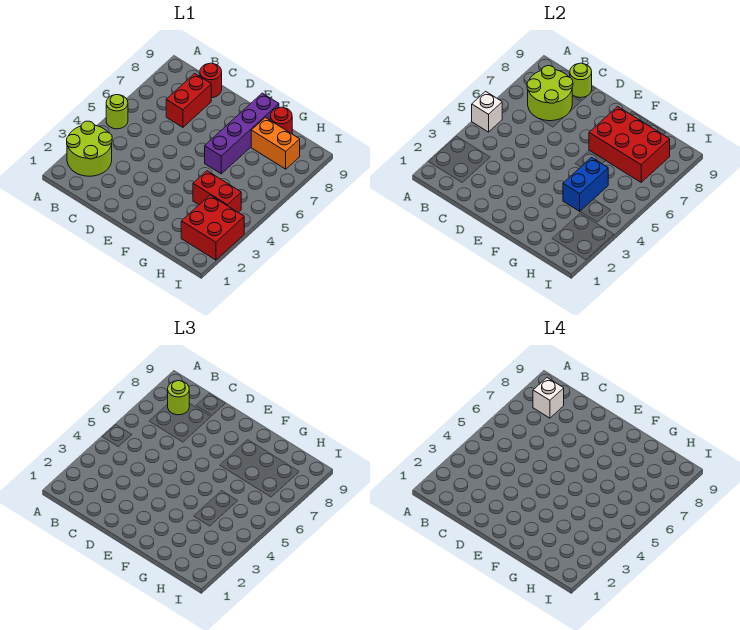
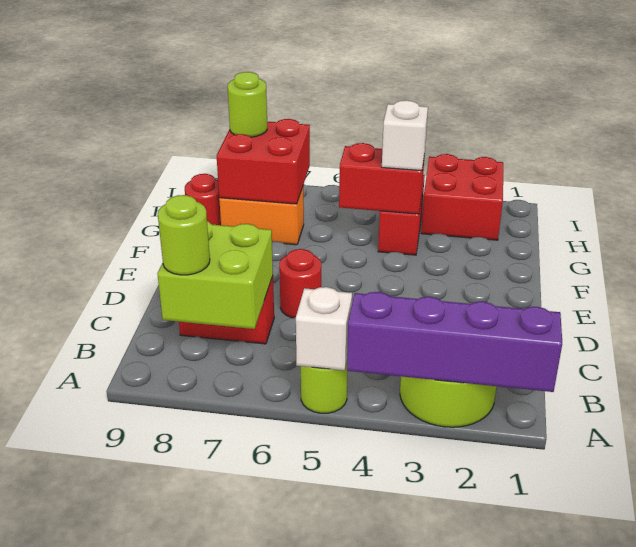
lime 2x2 round brick [527,66,573,121] -> lime 2x2 brick [157,221,273,329]
white 1x1 brick [533,378,564,418] -> white 1x1 brick moved to [382,100,428,171]
red 1x1 round brick [200,63,222,98] -> red 1x1 round brick moved to [279,249,321,318]
lime 1x1 round brick [570,63,592,98] -> lime 1x1 round brick moved to [227,72,267,137]
purple 1x4 brick [205,93,279,174] -> purple 1x4 brick moved to [347,292,562,392]
red 2x3 brick [589,107,670,182] -> red 2x2 brick [217,119,310,204]
blue 1x2 brick [563,158,608,211] -> red 1x2 brick [339,143,425,214]
orange 1x2 brick [251,118,300,169] -> orange 1x2 brick turned to [219,187,304,245]

